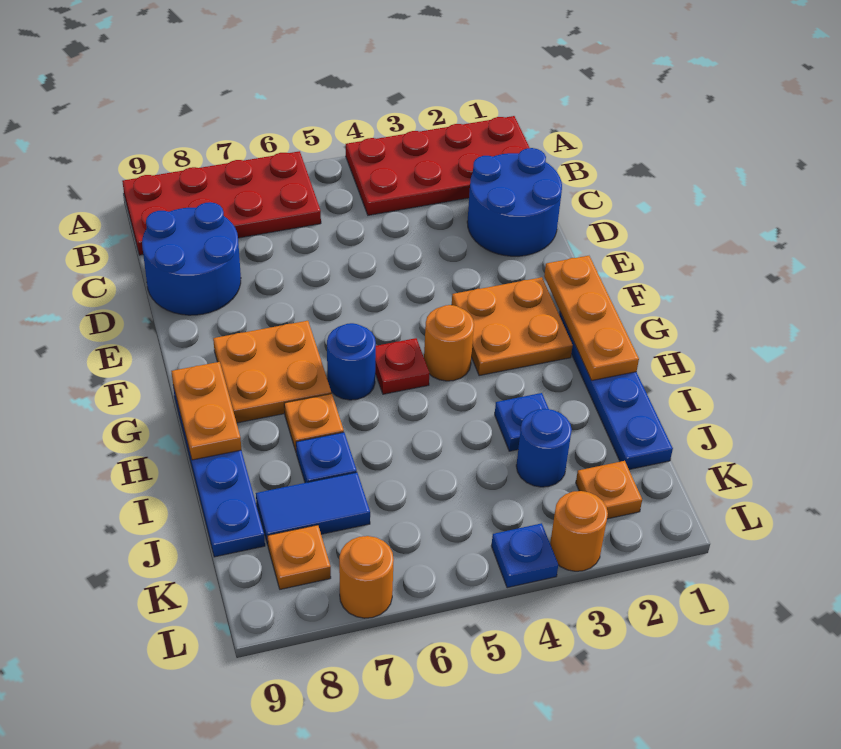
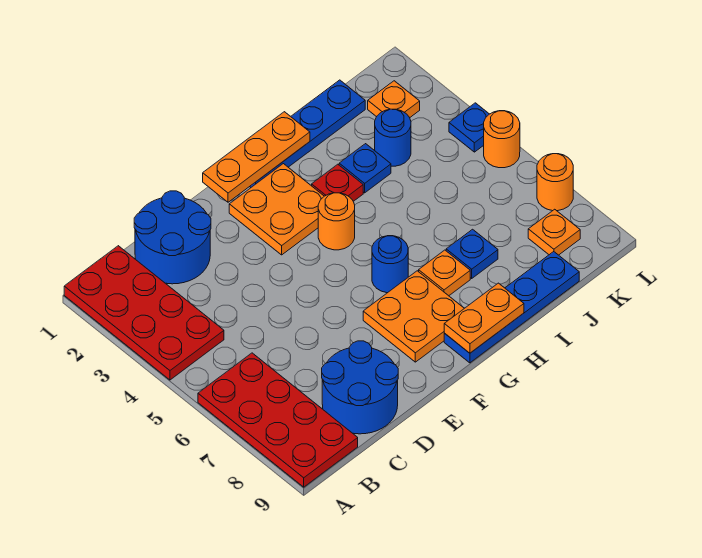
red 1x1 plate [375,338,429,394] -> red 1x1 plate moved to [312,164,363,201]
blue 1x2 tile [256,472,370,545] -> none
orange 1x1 round brick [550,491,608,571] -> orange 1x1 round brick moved to [484,111,520,168]

